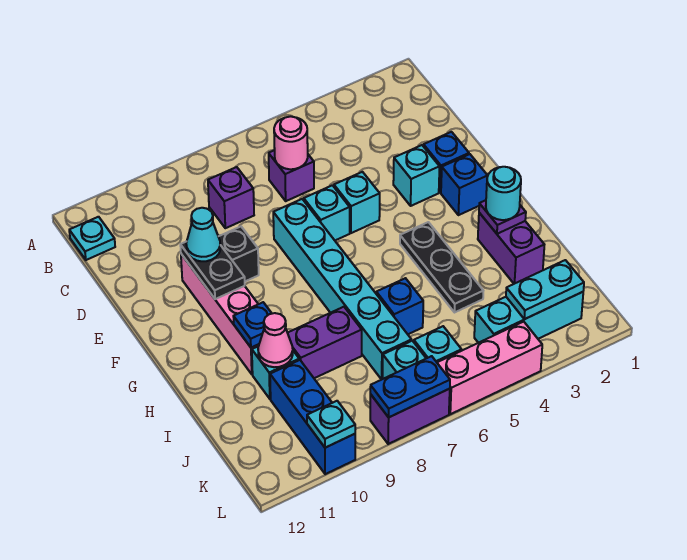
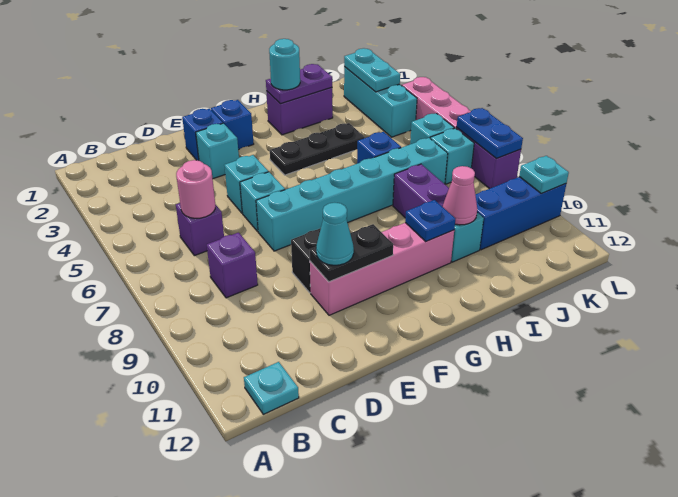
purple 1x1 plate [479,200,526,234] -> purple 1x2 plate [266,64,332,104]

